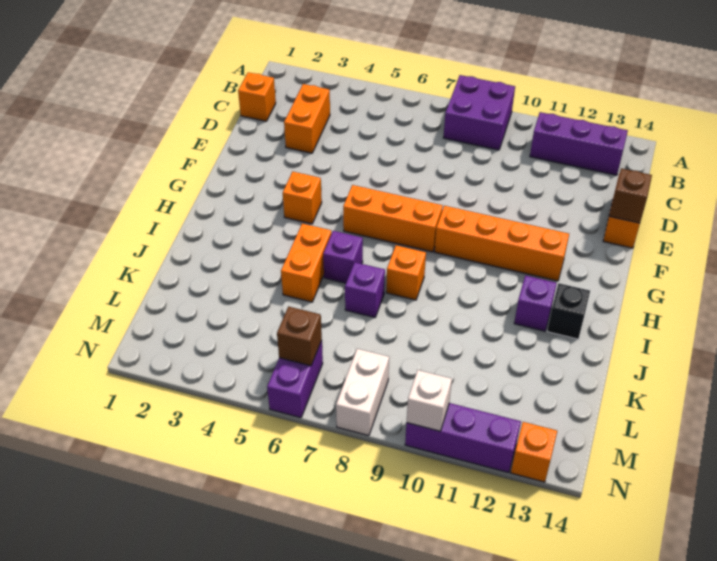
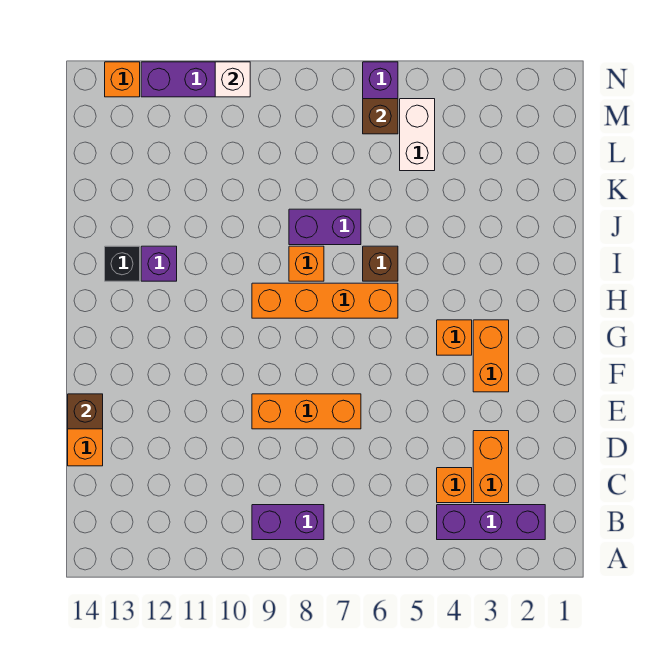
purple 2x2 brick [443,75,515,150] -> purple 1x2 brick [252,505,324,540]
purple 1x3 brick [530,112,628,175] -> purple 1x3 brick moved to [437,505,545,540]
orange 1x1 brick [238,72,276,121] -> orange 1x1 brick moved to [437,468,472,503]
orange 1x3 brick [343,185,443,252] -> orange 1x3 brick moved to [252,394,361,429]
orange 1x4 brick [435,206,569,281] -> orange 1x4 brick moved to [252,283,398,318]
orange 1x2 brick [281,224,332,302] -> orange 1x2 brick moved to [473,320,509,392]
purple 1x1 brick [323,231,363,283] -> brown 1x1 brick [363,246,398,281]
purple 1x1 brick [345,262,385,317] -> purple 1x2 brick [289,209,361,245]
white 1x2 brick [336,349,389,436] -> white 1x2 brick moved to [400,99,435,171]

